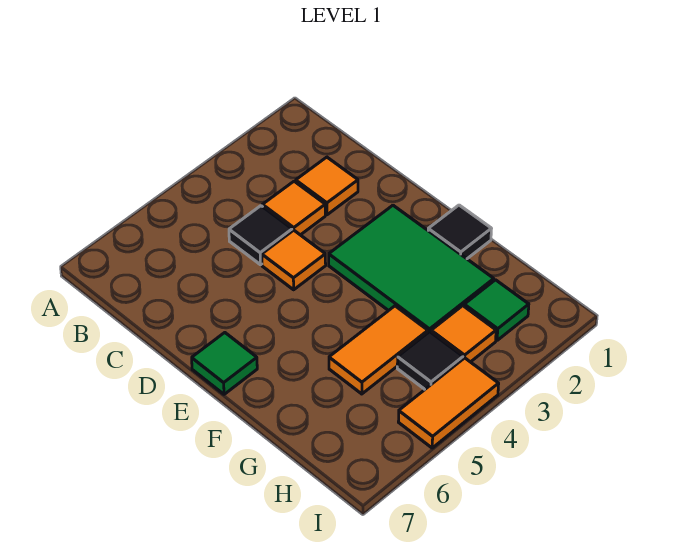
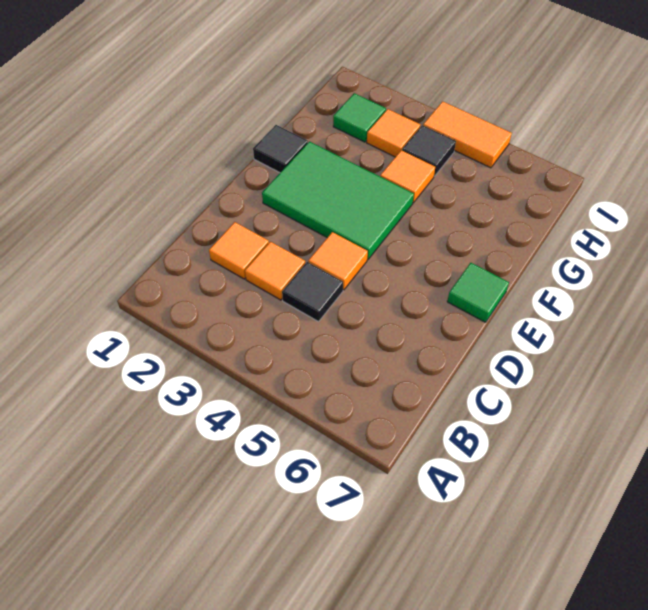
green 2x3 tile [329,205,494,332] -> green 2x3 tile turned to [262,142,414,259]
orange 1x2 tile [329,306,428,394] -> orange 1x1 tile [380,150,435,203]

